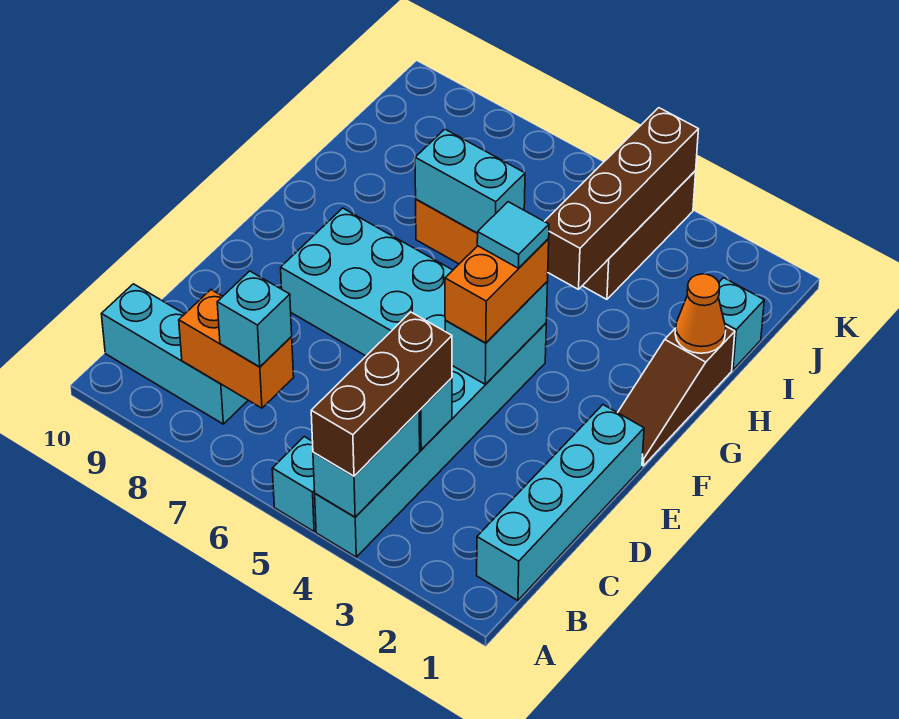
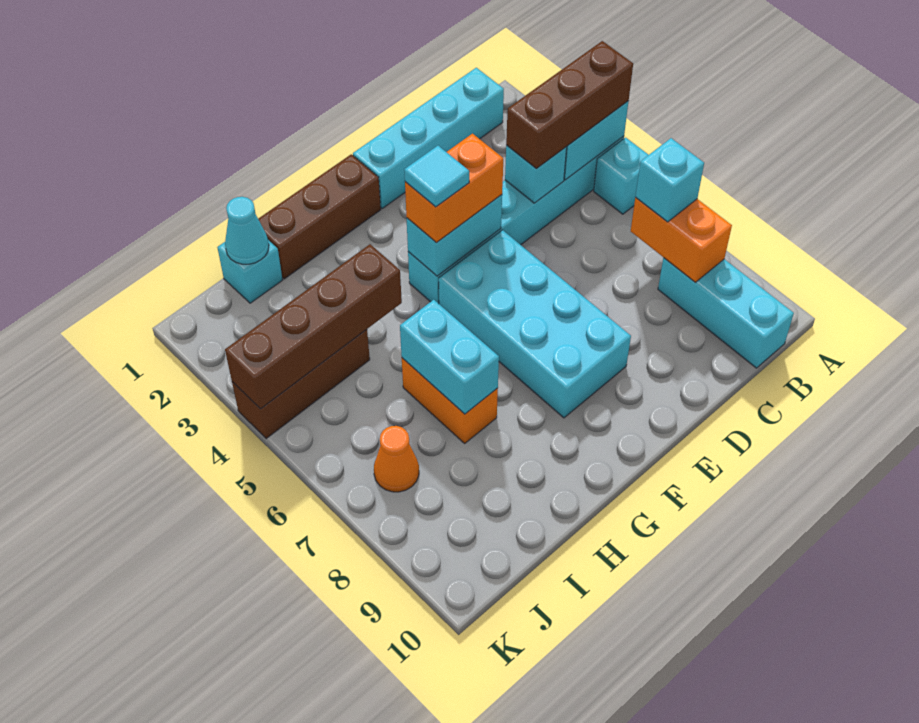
brown 1x3 slope [618,326,735,466] -> brown 1x3 brick [258,154,381,279]
orange 1x1 cone [675,274,726,353] -> orange 1x1 cone moved to [374,426,419,492]
none -> cyan 1x1 cone [225,197,269,264]

